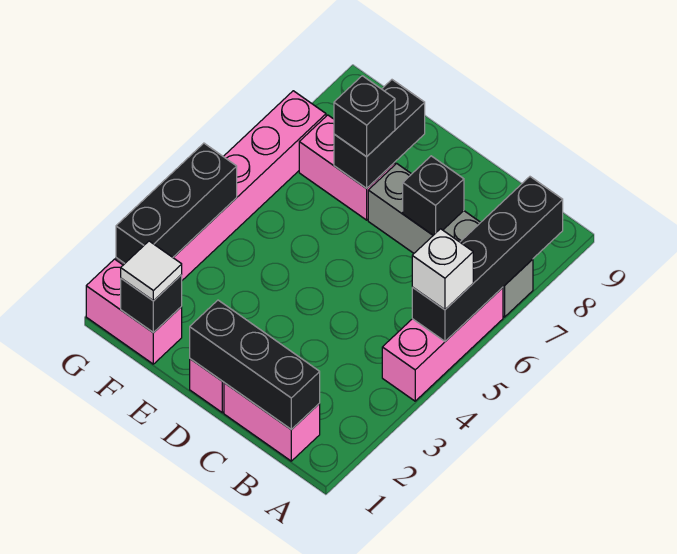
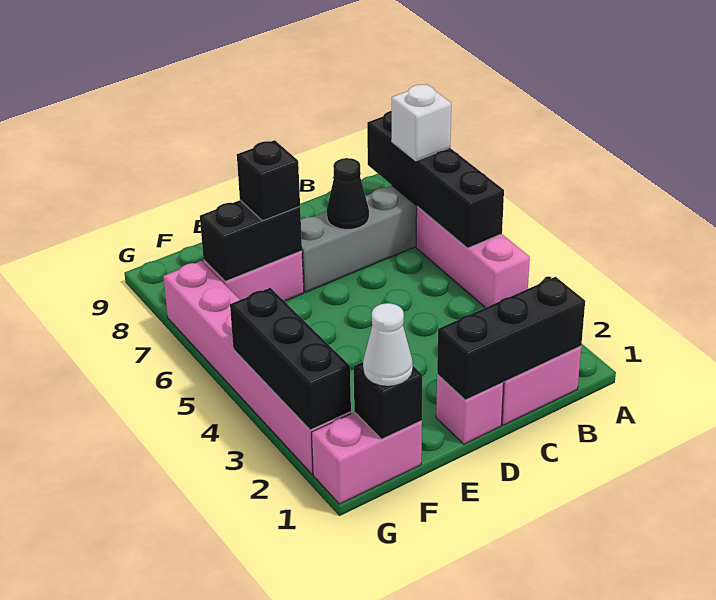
white 1x1 brick [412,229,473,310] -> white 1x1 brick moved to [392,84,451,161]
black 1x1 brick [403,156,464,235] -> black 1x1 cone [327,158,369,230]
black 1x2 brick [334,80,425,188] -> black 1x2 brick turned to [200,200,302,282]
white 1x1 tile [121,241,182,301] -> white 1x1 cone [363,303,413,386]

